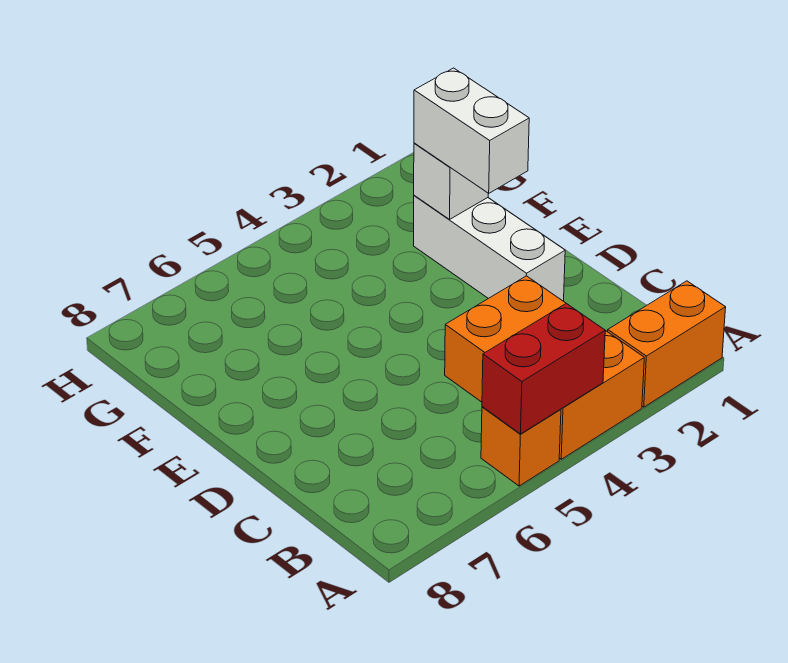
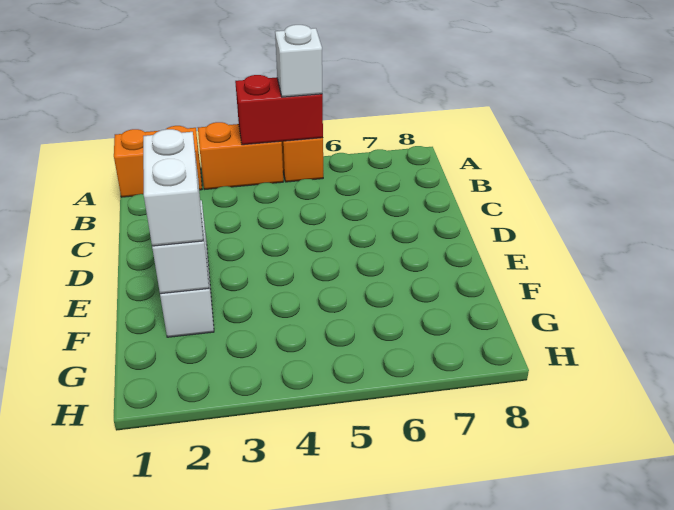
orange 2x3 brick [445,276,644,459] -> orange 1x2 brick [198,122,283,190]
none -> white 1x1 brick [275,25,322,97]

